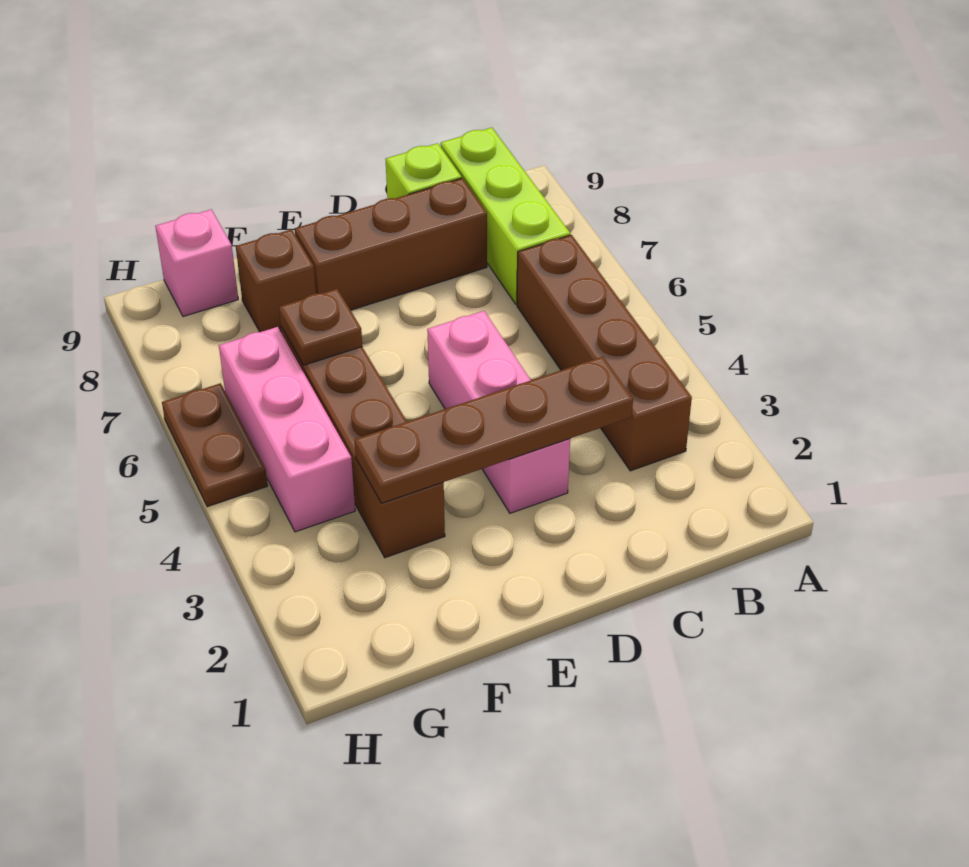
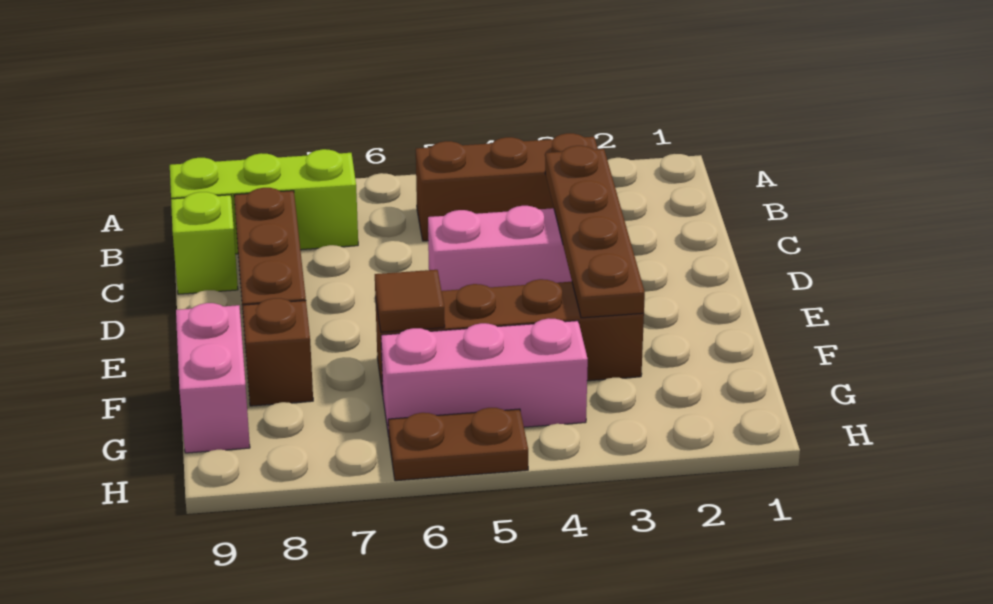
brown 1x4 brick [517,235,692,471] -> brown 1x3 brick [416,133,598,241]
brown 1x1 plate [279,289,362,365] -> brown 1x1 tile [375,270,445,332]
pink 1x1 brick [155,209,238,317] -> pink 1x2 brick [176,303,250,453]

